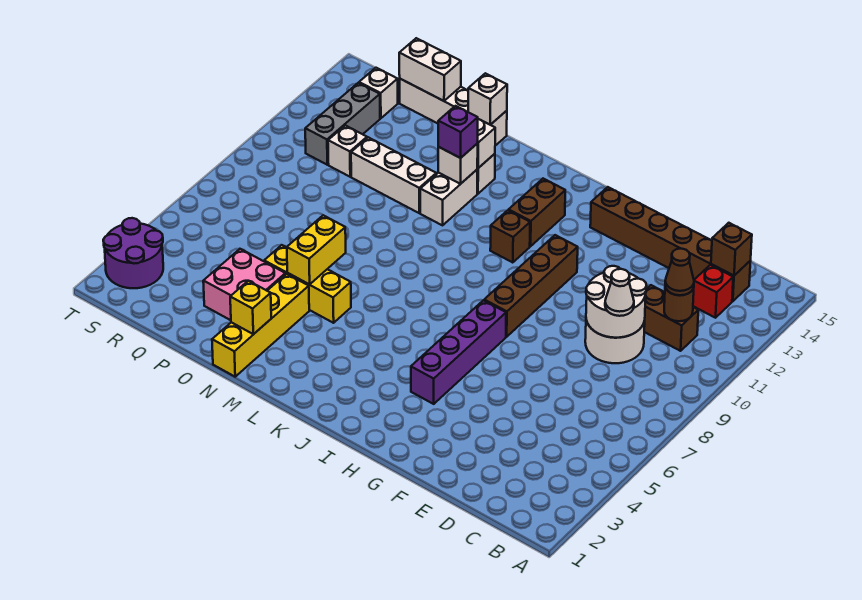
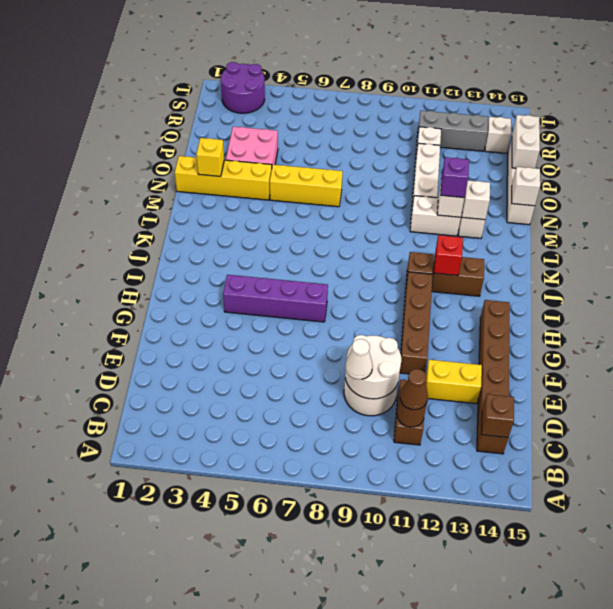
red 1x1 brick [693,265,733,318] -> red 1x1 brick moved to [434,235,463,276]
brown 1x4 brick [484,235,578,337] -> brown 1x4 brick turned to [400,272,433,374]
yellow 1x3 brick [264,245,351,323] -> yellow 1x3 brick turned to [270,165,343,207]
yellow 1x2 brick [287,215,346,285] -> yellow 1x2 brick moved to [425,360,482,404]

